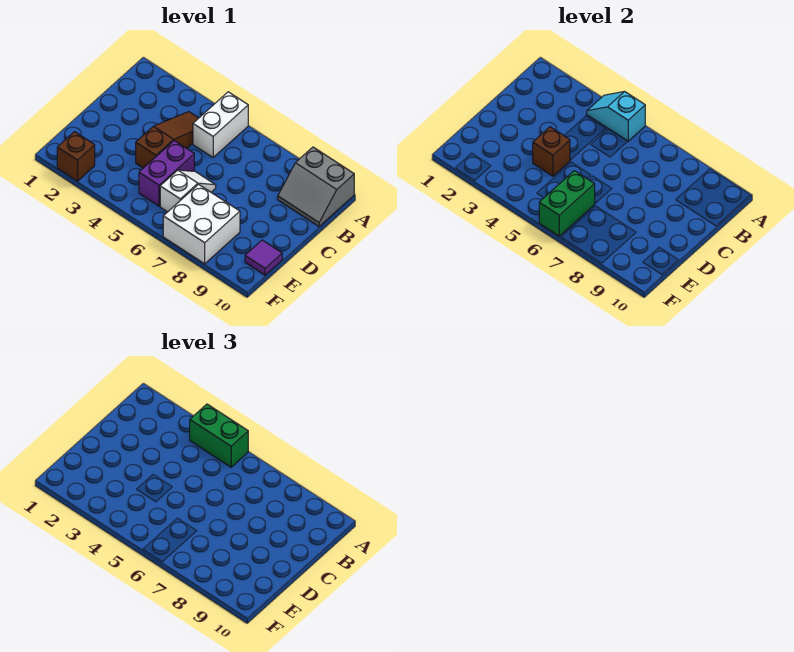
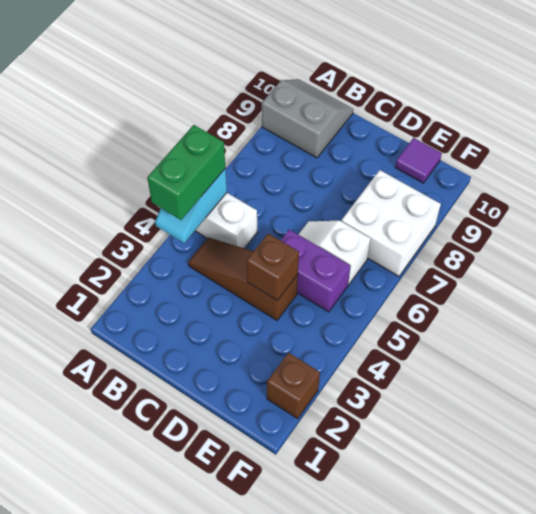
grey 2x2 slope [278,147,354,226] -> grey 2x2 slope turned to [262,79,353,158]
green 1x2 brick [539,171,595,236] -> none

